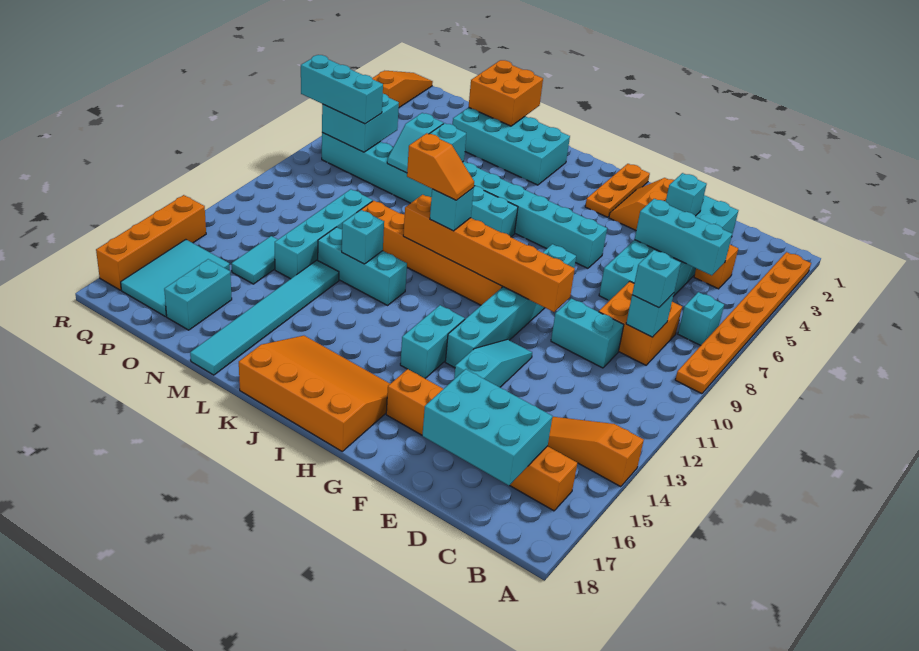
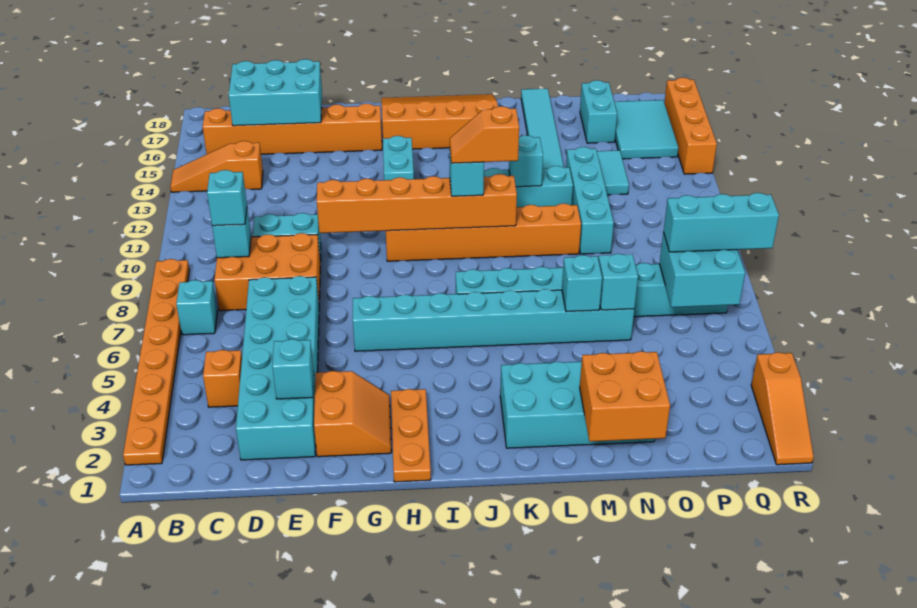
orange 1x3 slope [548,417,644,487] -> orange 1x3 slope turned to [170,141,263,192]
cyan 1x3 brick [635,199,732,275] -> none
orange 2x2 brick [599,281,682,365] -> orange 2x3 brick [214,233,320,311]
cyan 1x3 slope [454,339,532,387] -> none
cyan 1x6 brick [445,244,576,368] -> none
orange 3x4 slope [239,336,390,451] -> orange 3x4 slope turned to [382,94,498,149]

